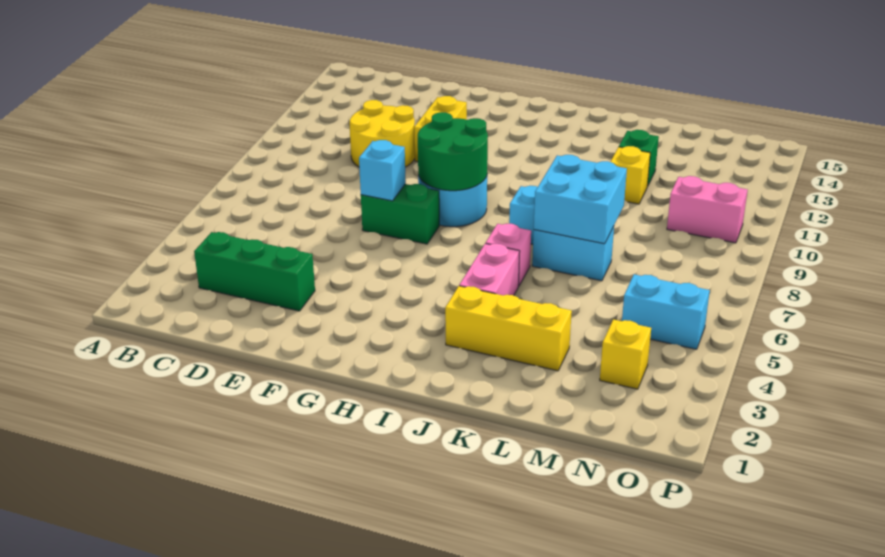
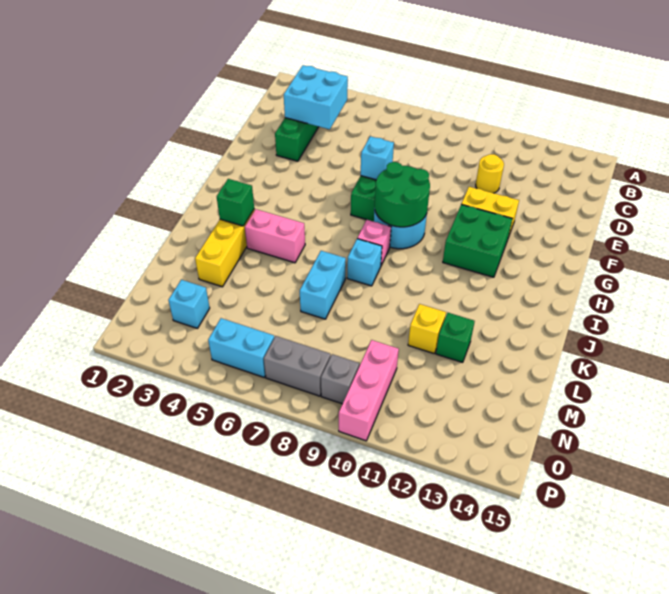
yellow 2x2 round brick [349,100,415,167] -> yellow 1x1 round brick [476,154,504,193]
none -> green 2x2 brick [443,204,513,277]
none -> green 1x1 brick [217,179,254,226]
pink 1x1 brick [486,224,531,286] -> pink 1x1 brick moved to [357,220,391,266]
cyan 2x2 brick [534,155,627,244] -> cyan 2x2 brick moved to [284,65,348,129]
yellow 1x1 brick [600,319,651,389] -> cyan 1x1 brick [168,280,210,328]
cyan 1x2 brick [622,274,710,349] -> cyan 1x2 brick turned to [208,318,274,377]
pink 1x2 brick [667,176,748,243] -> pink 1x3 brick [339,340,399,441]
none -> grey 1x2 brick [264,336,331,396]
none -> grey 1x1 brick [321,354,360,404]

